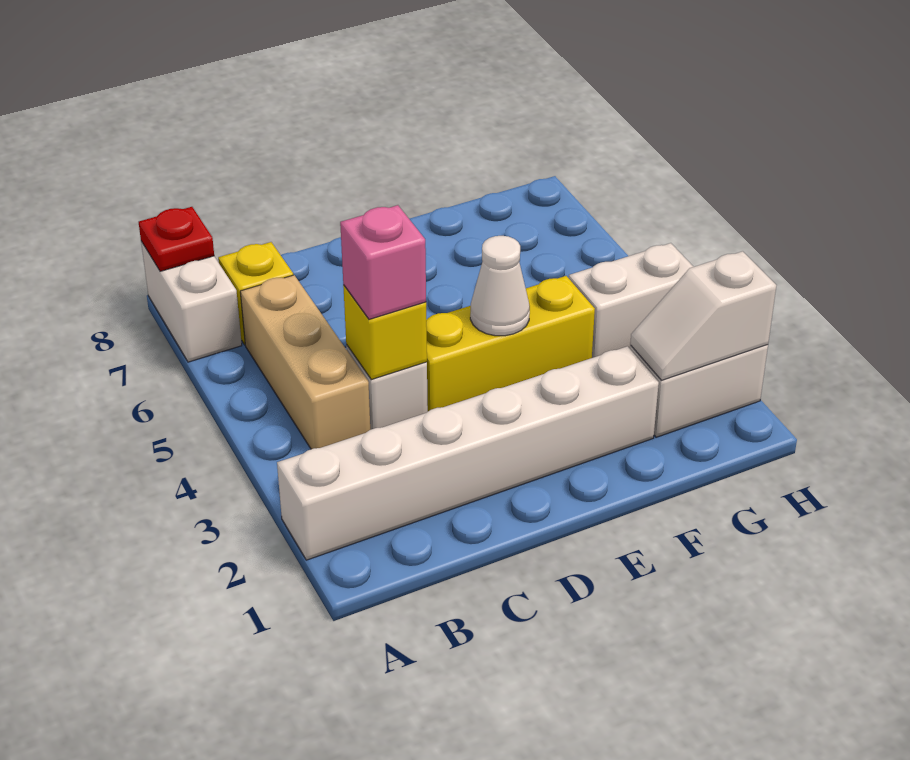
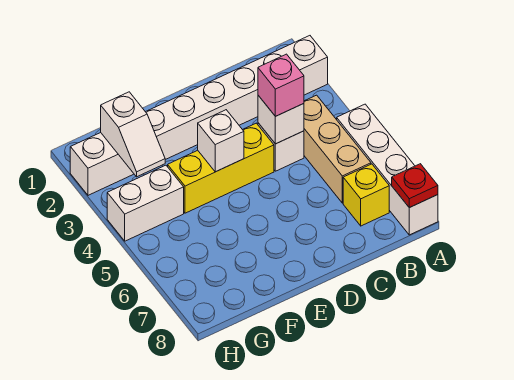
white 1x2 brick [141,241,242,362] -> white 1x4 brick [337,104,438,235]
yellow 1x1 brick [343,285,427,380] -> white 1x1 brick [258,95,304,144]
white 1x1 cone [470,236,530,336] -> white 1x1 brick [198,110,244,172]
white 1x2 slope [630,251,776,380] -> white 1x2 slope turned to [101,92,165,177]

